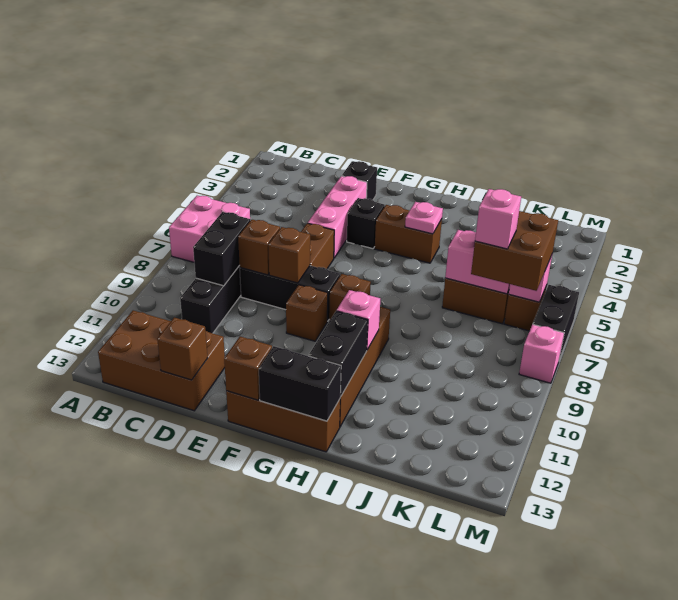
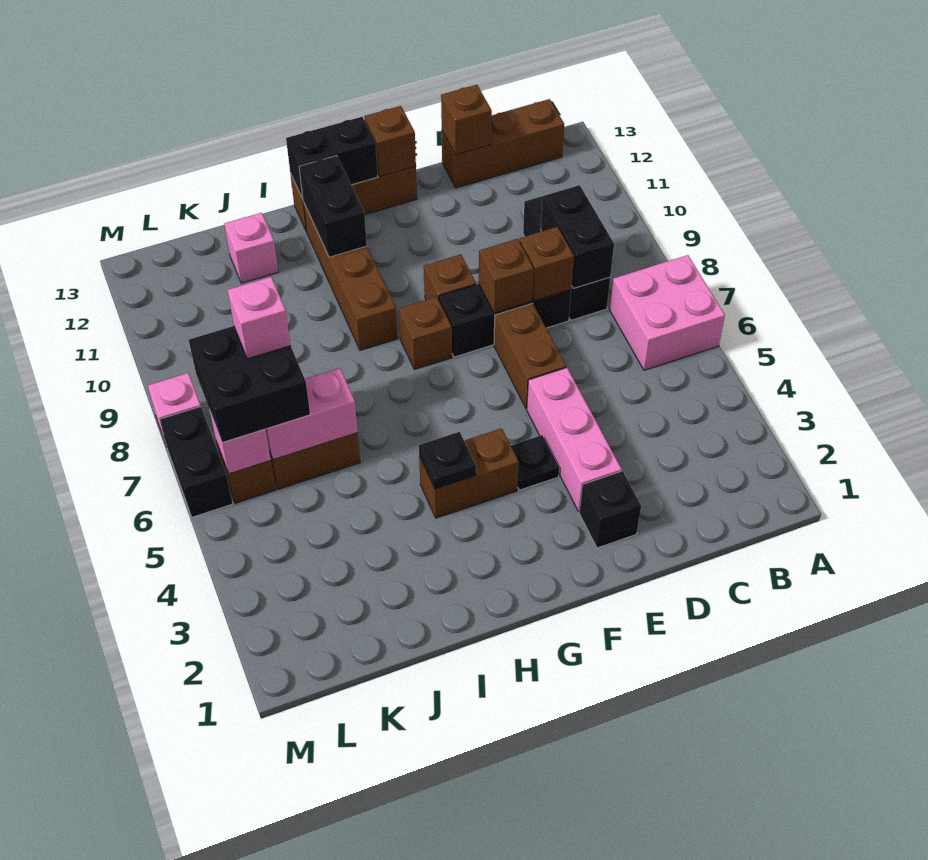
brown 2x3 brick [98,310,225,411] -> brown 1x3 brick [442,99,564,188]
black 1x1 brick [347,198,385,249] -> black 1x1 plate [511,435,559,490]
pink 1x1 plate [405,202,443,234] -> black 1x1 plate [419,432,476,489]
pink 1x1 brick [337,290,380,350] -> pink 1x1 brick moved to [224,213,278,283]
brown 2x2 brick [471,211,558,291] -> black 2x2 brick [189,326,310,443]

